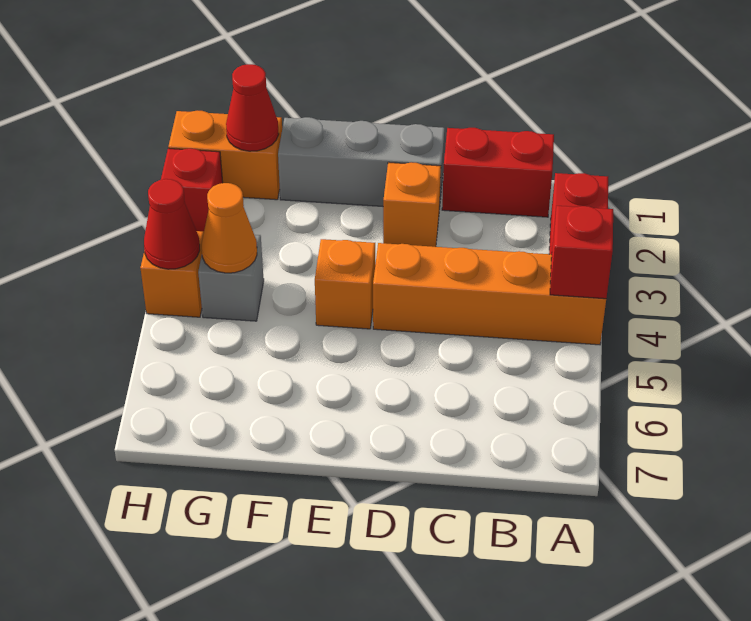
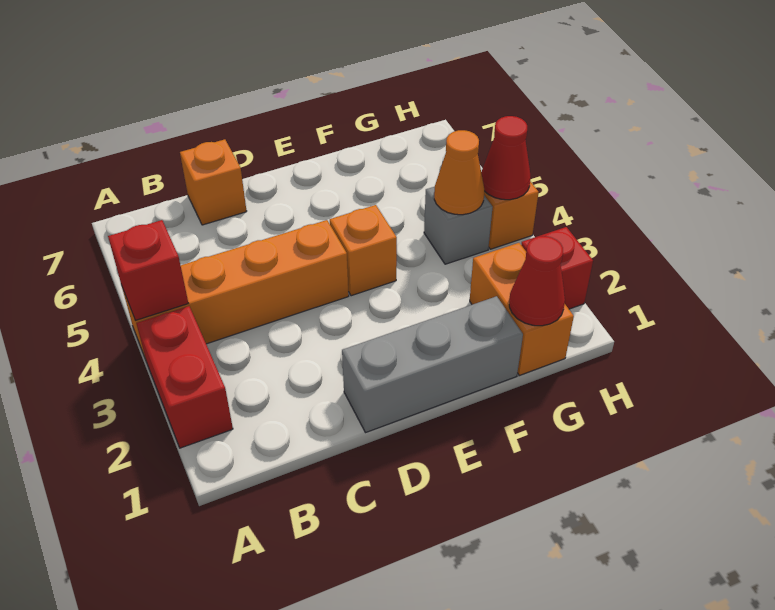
red 1x2 brick [442,128,554,217] -> none
orange 1x1 brick [383,162,441,247] -> orange 1x1 brick moved to [180,139,247,225]
orange 1x2 brick [168,111,282,200] -> orange 1x2 brick turned to [470,243,574,375]

